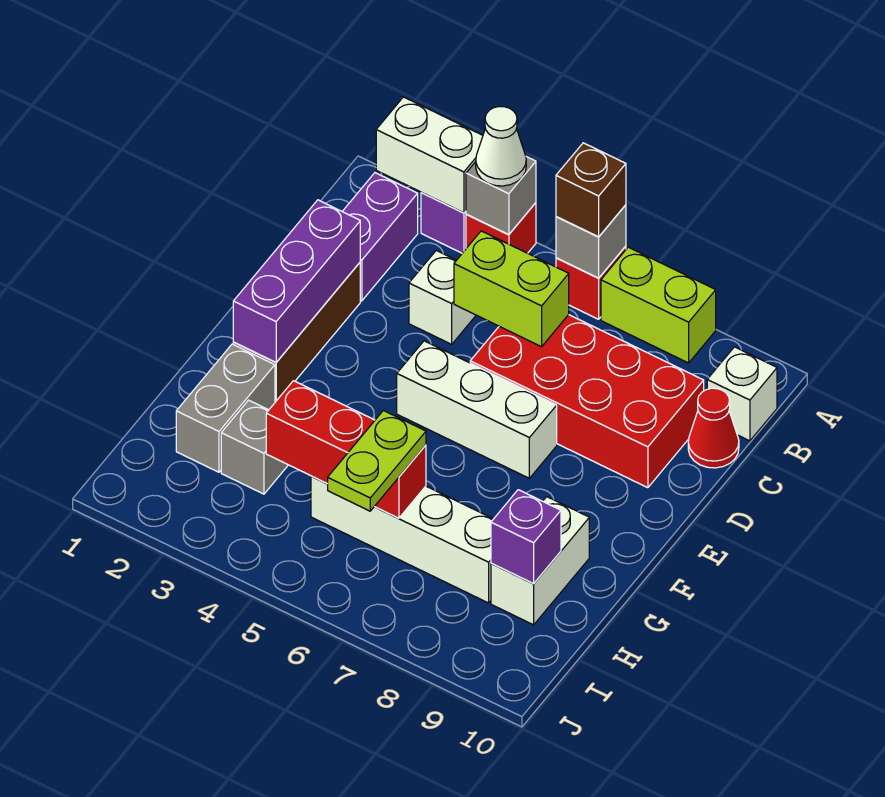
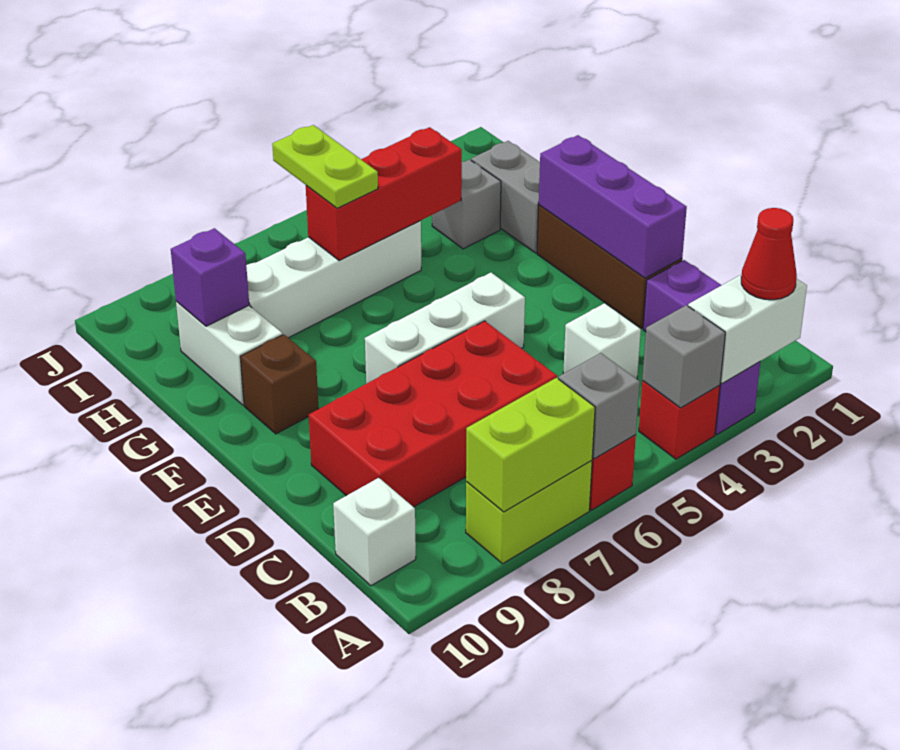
white 1x1 cone [476,106,526,186] -> none
brown 1x1 brick [556,143,626,237] -> brown 1x1 brick moved to [240,334,319,434]
lime 1x2 brick [454,231,569,347] -> lime 1x2 brick moved to [466,378,595,512]
red 1x1 cone [688,388,739,468] -> red 1x1 cone moved to [741,208,797,300]

